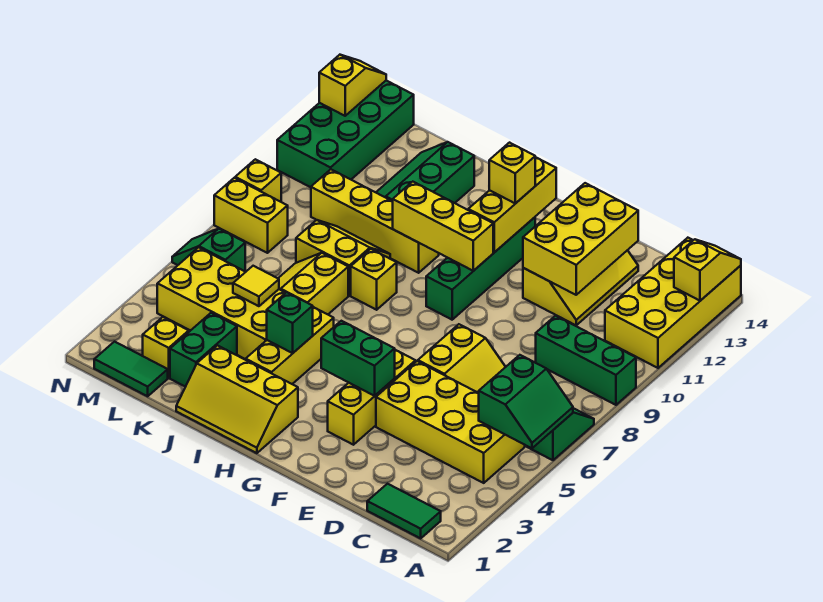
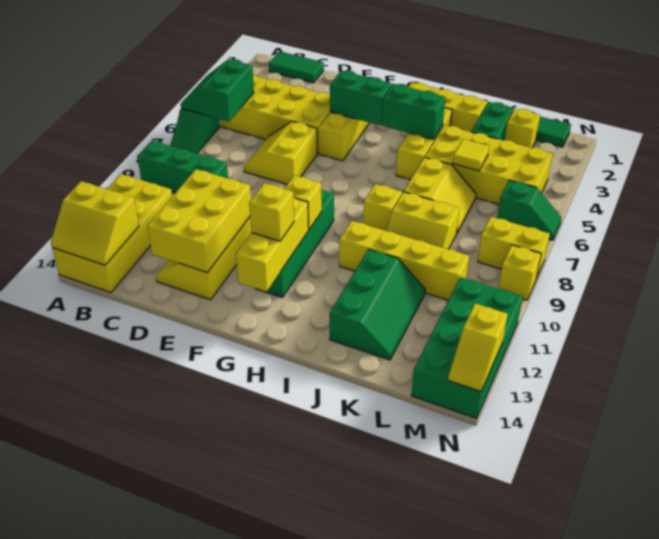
yellow 1x2 slope [674,239,741,301] -> yellow 2x2 slope [51,181,139,265]
yellow 1x3 brick [393,182,493,271] -> yellow 1x1 brick [284,175,322,229]
green 1x1 brick [267,292,313,353] -> green 1x2 brick [382,84,445,139]

